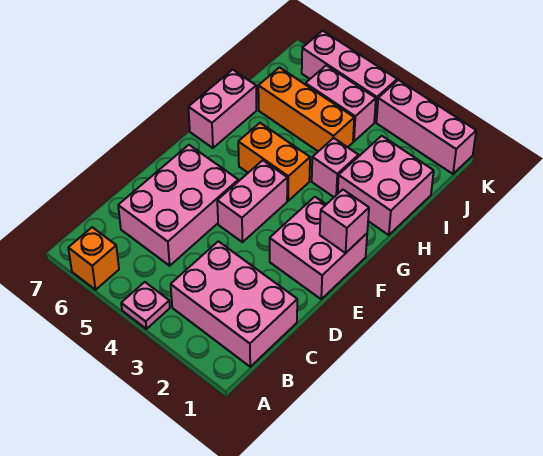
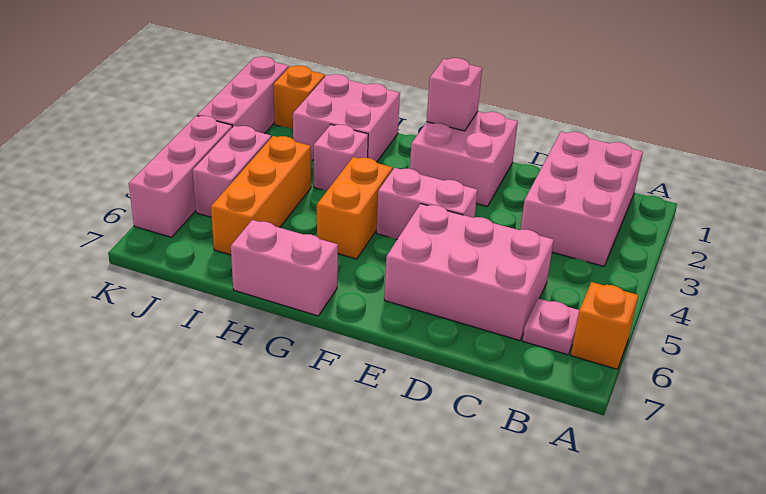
pink 1x1 plate [121,282,170,329] -> pink 1x1 plate moved to [523,298,579,355]
none -> orange 1x1 brick [273,65,325,129]

